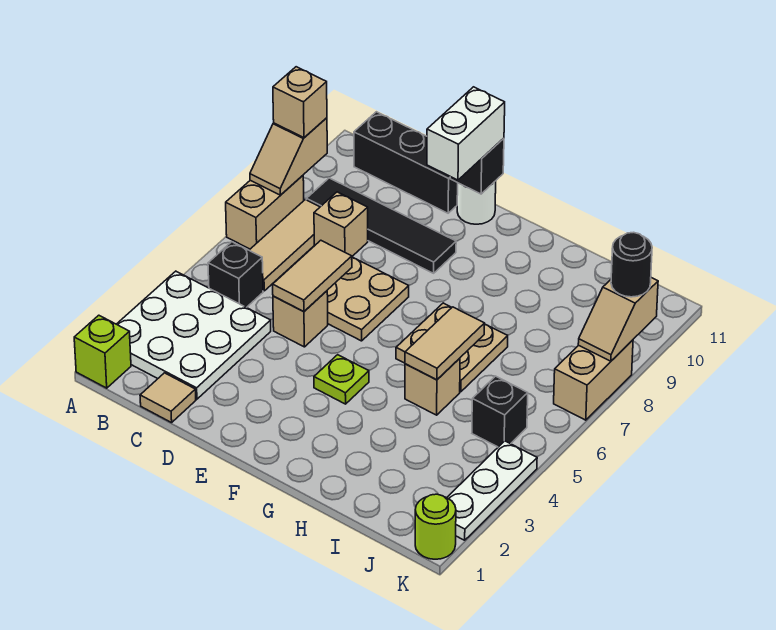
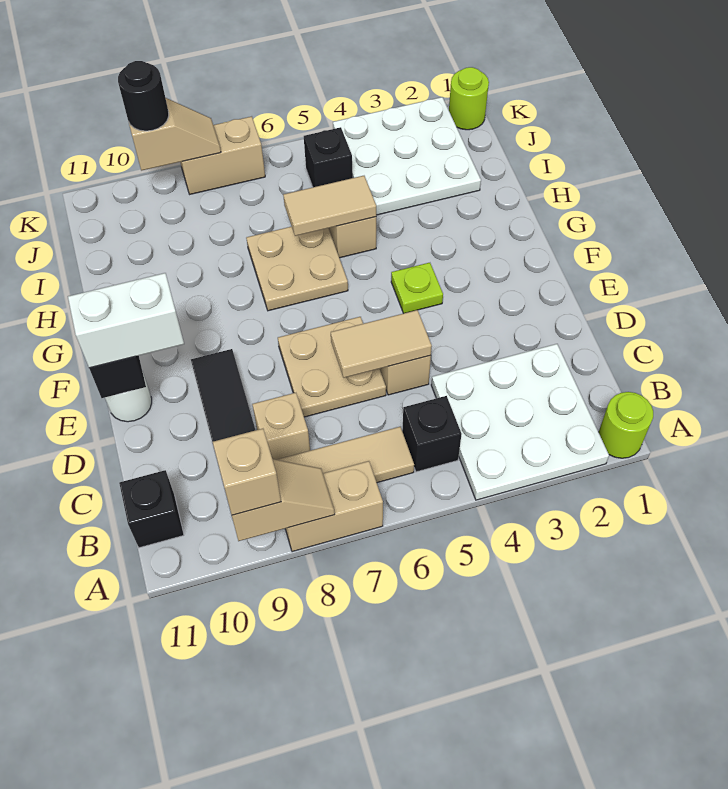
lime 1x1 brick [74,315,131,388] -> lime 1x1 round brick [599,392,653,458]
black 1x3 brick [354,112,458,213] -> black 1x1 brick [119,470,184,548]
tan 1x1 tile [140,373,196,423] -> none
white 1x3 plate [447,441,537,540] -> white 3x3 plate [333,97,481,215]

